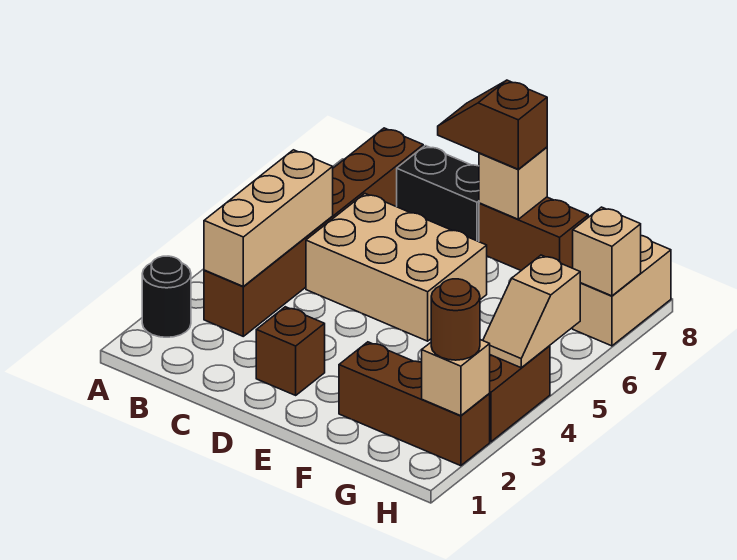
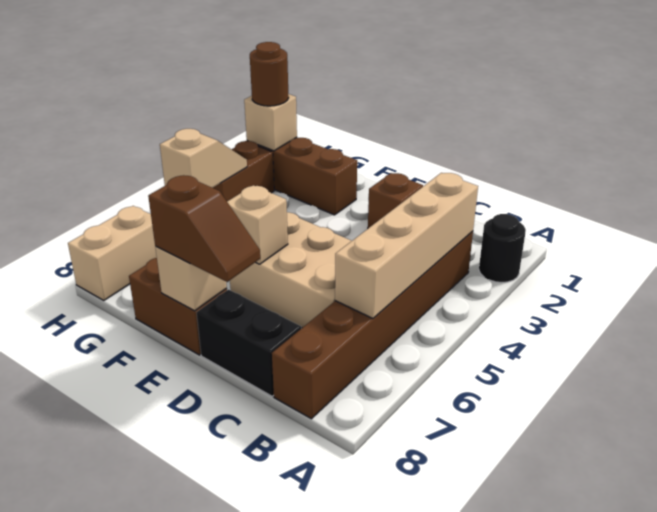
tan 1x3 brick [204,150,333,286] -> tan 1x4 brick [335,173,478,318]
tan 1x1 brick [573,207,641,296] -> tan 1x1 brick moved to [227,185,288,264]

